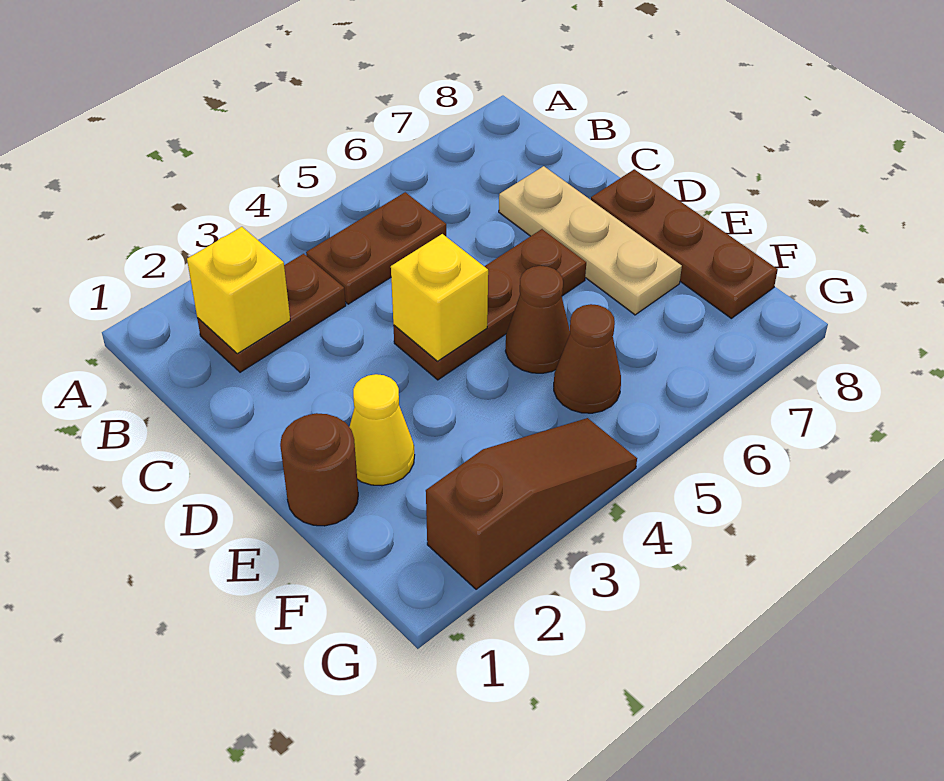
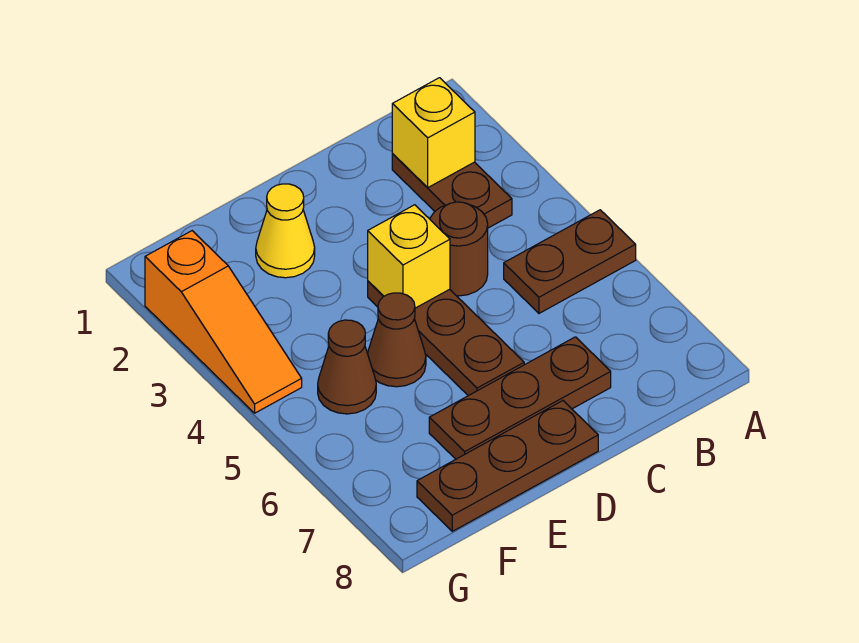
brown 1x2 plate [306,192,446,304] -> brown 1x2 plate turned to [504,210,636,313]
tan 1x3 plate [499,166,682,315] -> brown 1x3 plate [429,337,611,459]
brown 1x1 round brick [280,413,358,526] -> brown 1x1 round brick moved to [430,202,488,296]
brown 1x3 slope [426,418,637,589] -> orange 1x3 slope [145,231,302,413]

